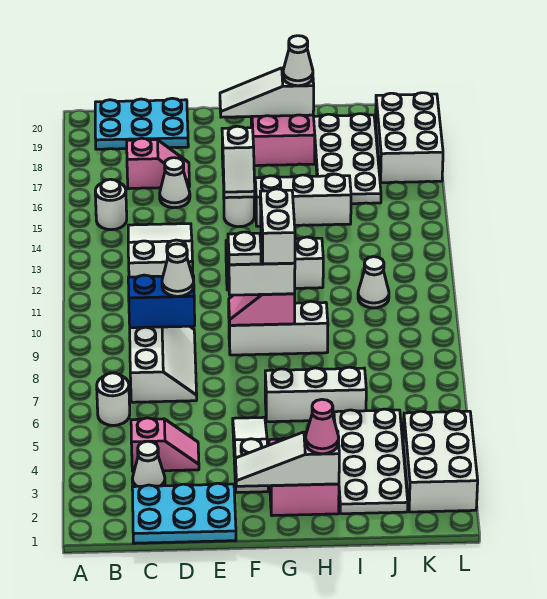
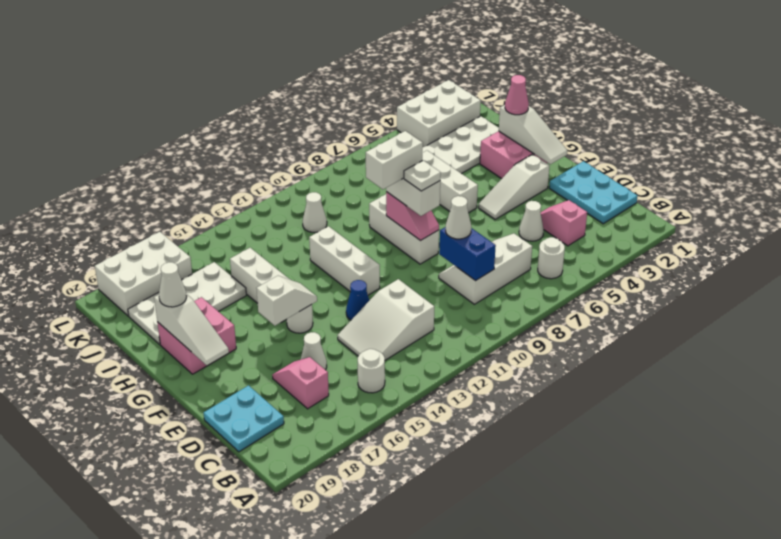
cyan 2x3 plate [95,98,188,149] -> cyan 2x2 plate [204,385,284,452]
white 1x1 cone [132,441,165,487] -> white 1x1 cone moved to [519,201,544,241]
none -> blue 1x1 cone [346,280,369,320]

